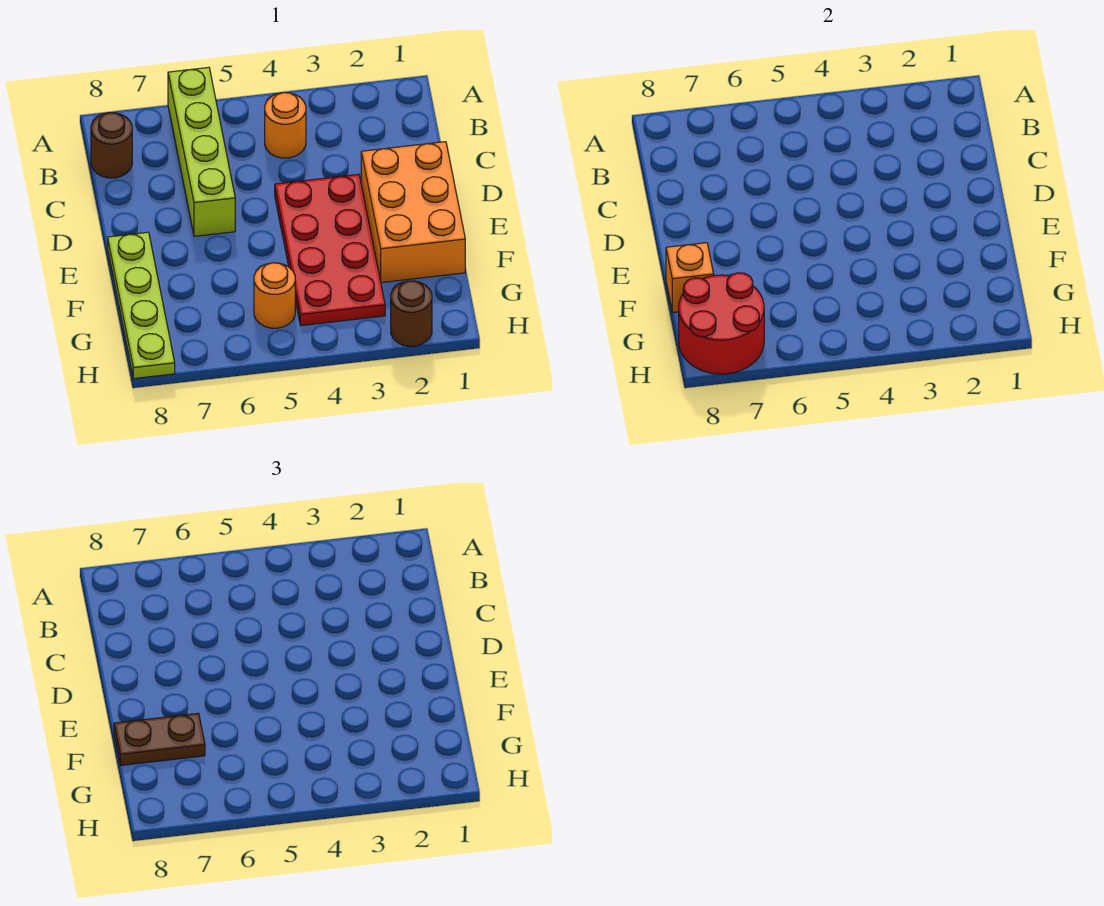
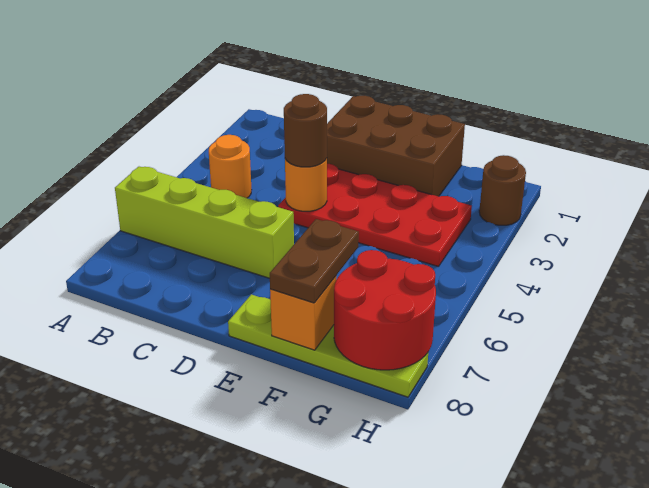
brown 1x1 round brick [91,113,132,178] -> brown 1x1 round brick moved to [284,94,327,167]
orange 2x3 brick [361,142,465,283] -> brown 2x3 brick [327,96,465,196]
orange 1x1 round brick [254,263,295,328] -> orange 1x1 round brick moved to [285,158,327,211]

